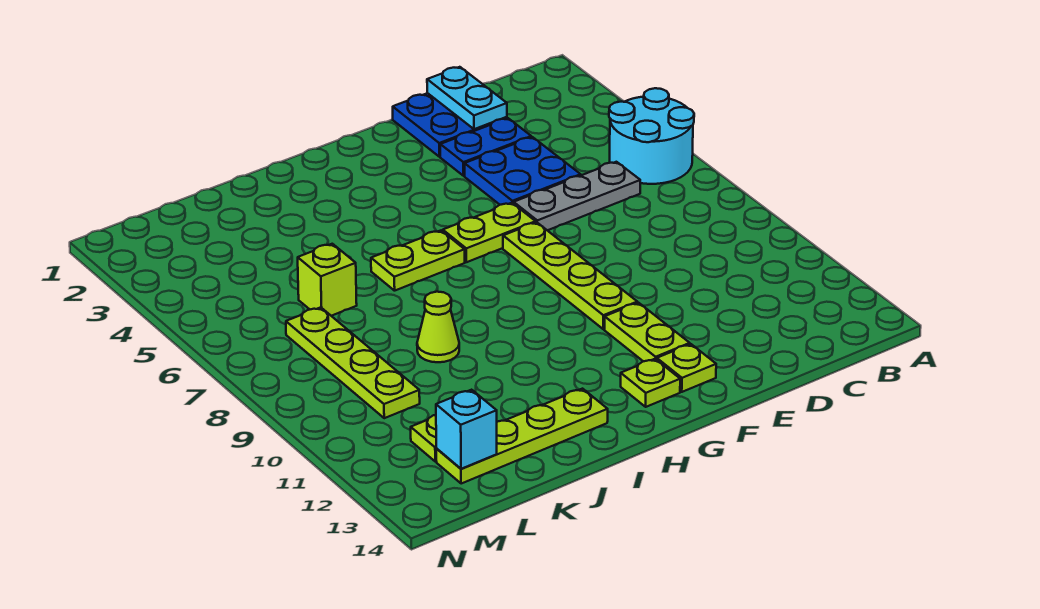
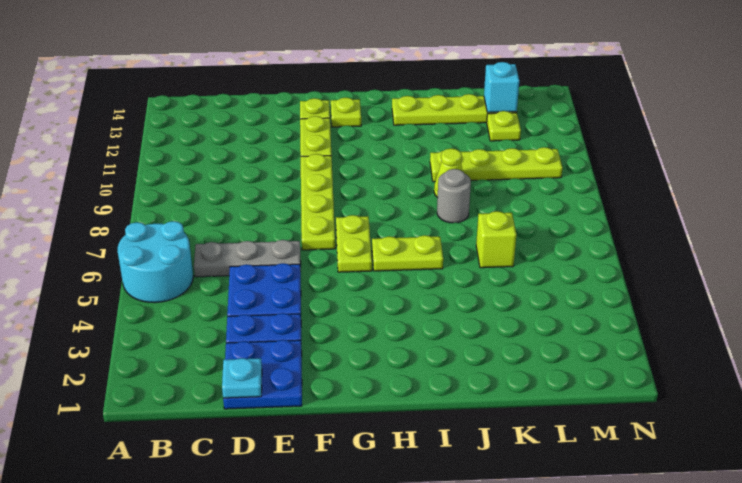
cyan 1x2 plate [427,67,507,129] -> cyan 1x1 plate [222,358,262,398]
lime 1x2 plate [443,203,536,262] -> lime 1x2 plate turned to [336,215,372,272]
none -> grey 1x1 round brick [437,169,471,223]
lime 1x4 plate [286,307,420,418] -> lime 1x4 plate turned to [430,147,562,182]

